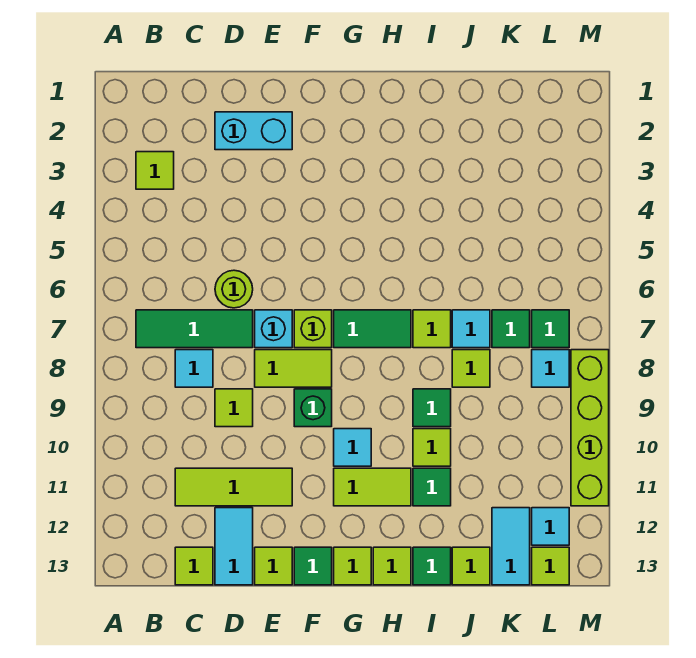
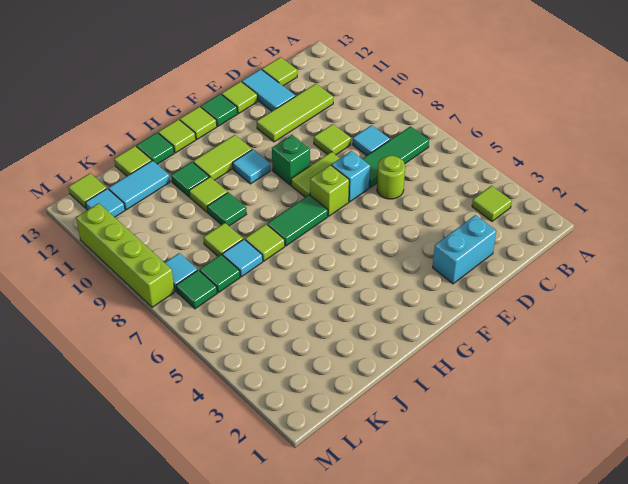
cyan 1x2 tile [492,508,530,585] -> cyan 1x2 tile turned to [109,160,170,210]

